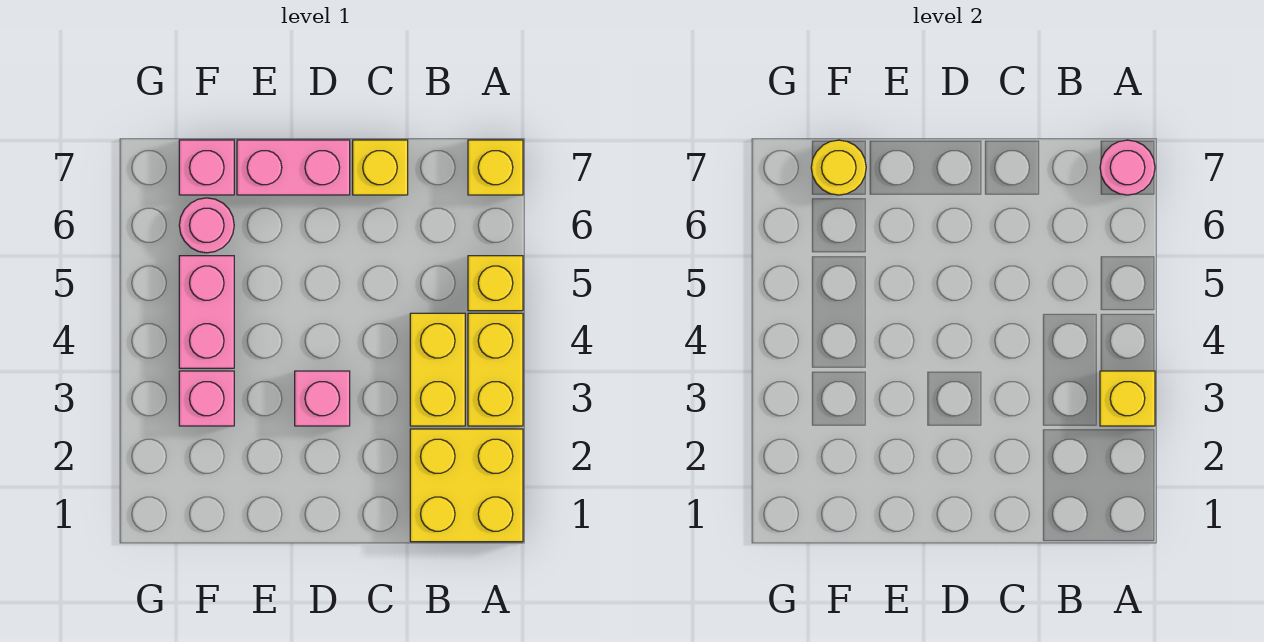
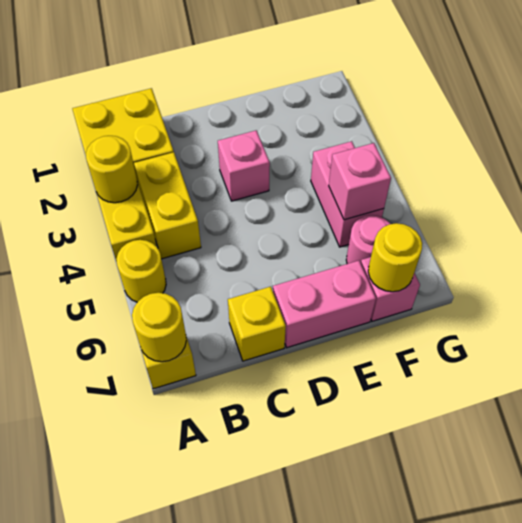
yellow 1x1 brick [1100,371,1155,426] -> yellow 1x1 round brick [86,136,138,203]
yellow 1x1 brick [468,256,523,311] -> yellow 1x1 round brick [116,240,166,302]
pink 1x1 round brick [1100,140,1155,195] -> yellow 1x1 round brick [132,293,186,362]
pink 1x1 brick [179,371,234,426] -> pink 1x1 brick moved to [329,143,391,220]

